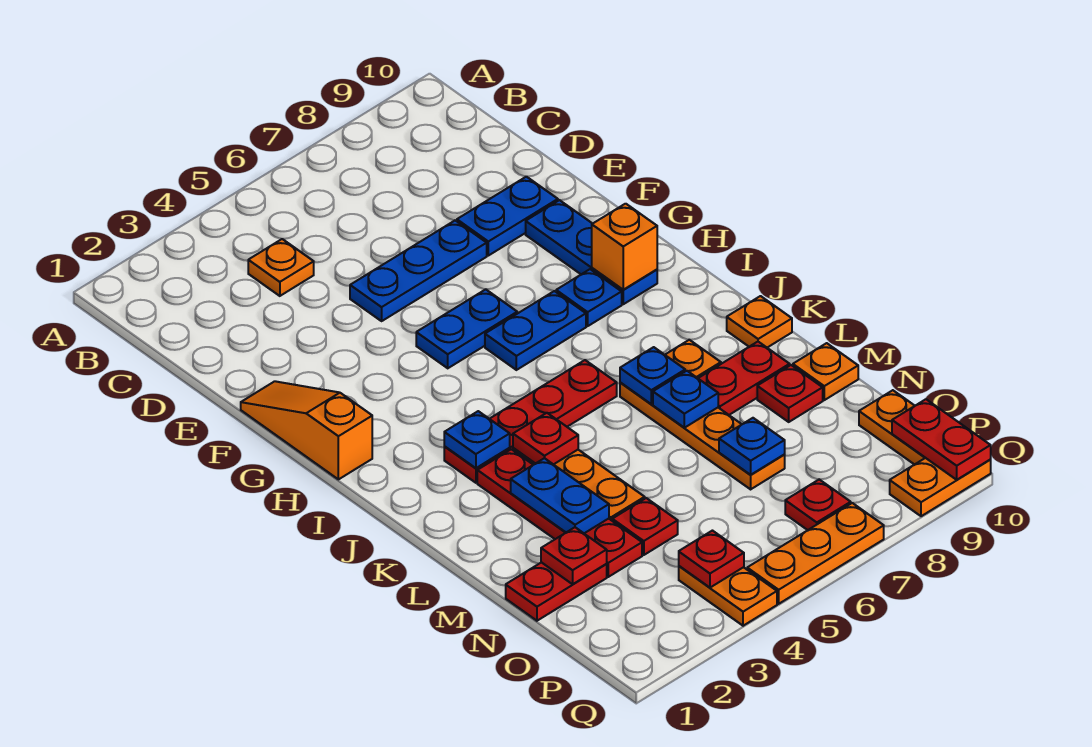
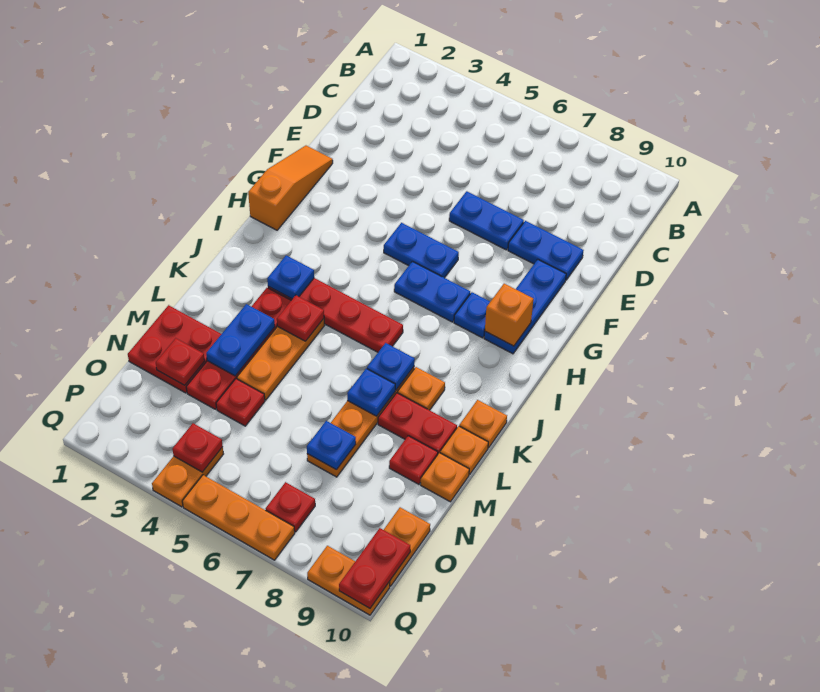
orange 1x1 plate [248,239,314,296] -> orange 1x1 plate moved to [440,426,488,474]
blue 1x3 plate [350,220,487,321] -> blue 1x2 plate [449,191,524,250]
red 1x2 plate [506,562,607,621] -> red 2x2 plate [128,305,221,393]

